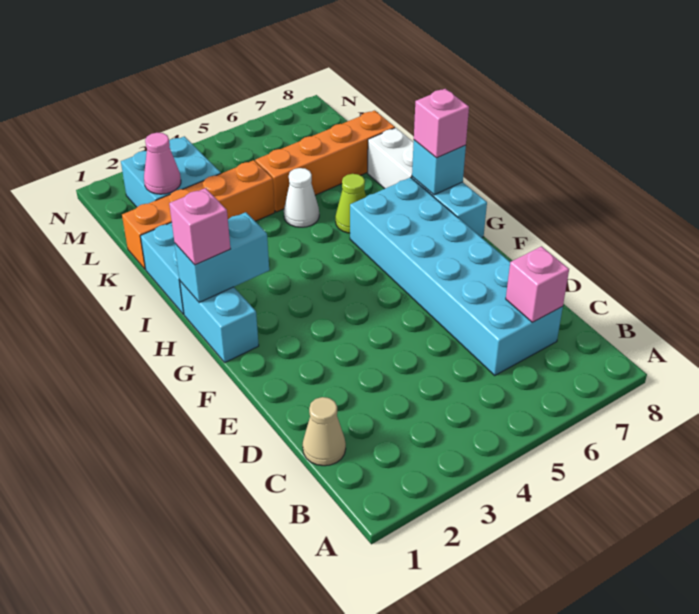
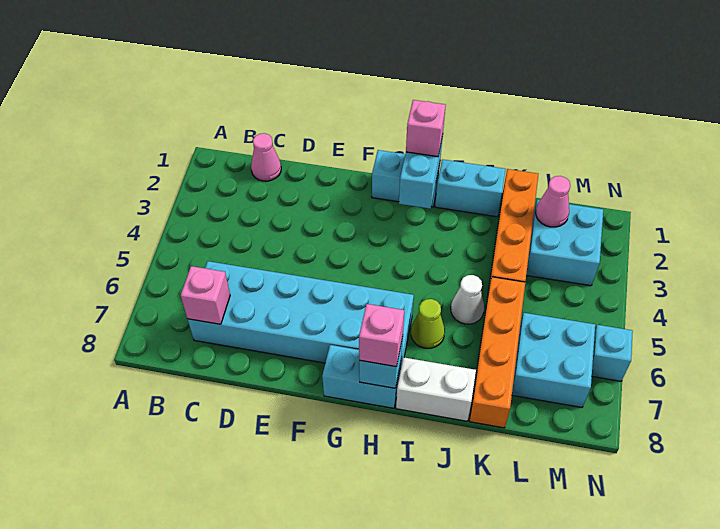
tan 1x1 cone [303,397,346,466] -> pink 1x1 cone [251,133,281,181]
none -> cyan 2x2 brick [512,313,595,407]
none -> cyan 1x1 brick [592,325,633,381]

